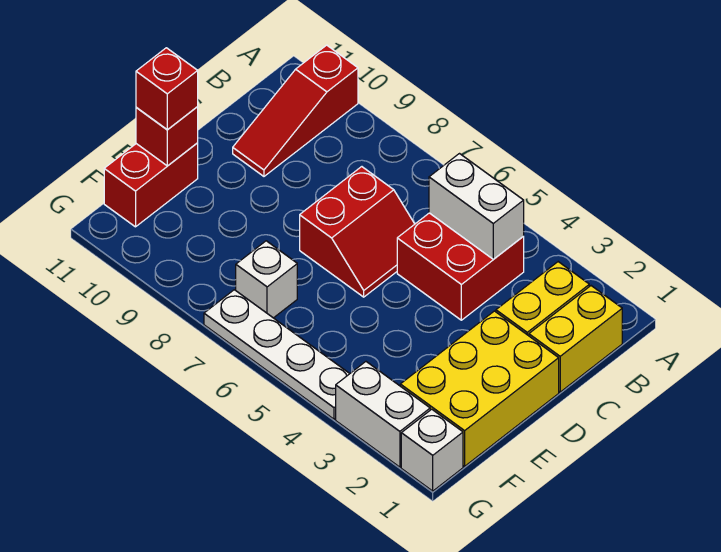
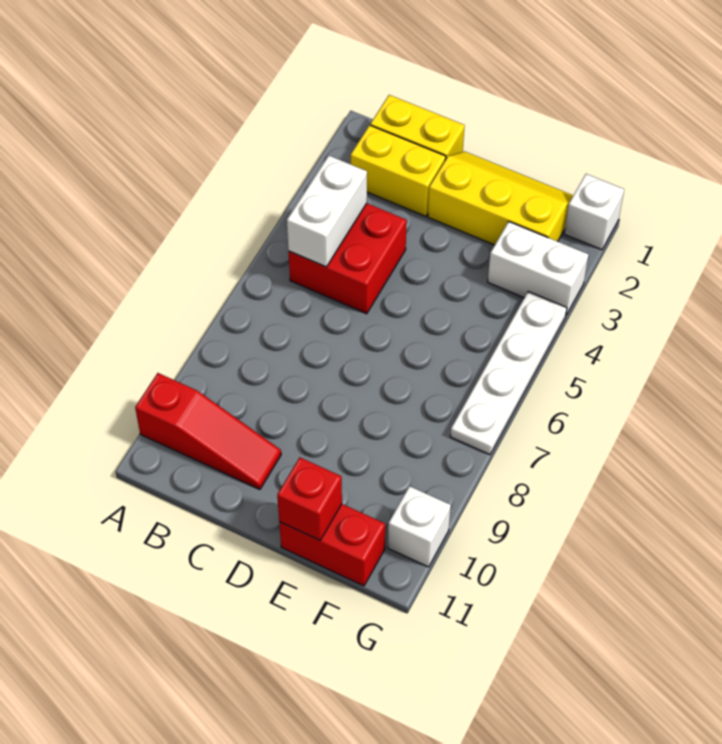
red 2x2 slope [300,167,414,297] -> none
yellow 2x3 brick [400,311,559,466] -> yellow 2x3 slope [428,151,573,245]
red 1x1 brick [136,48,198,130] -> none
white 1x1 brick [236,241,297,318] -> white 1x1 brick moved to [388,486,451,567]
white 1x2 brick [336,362,430,467] -> white 1x2 brick turned to [488,222,588,315]

